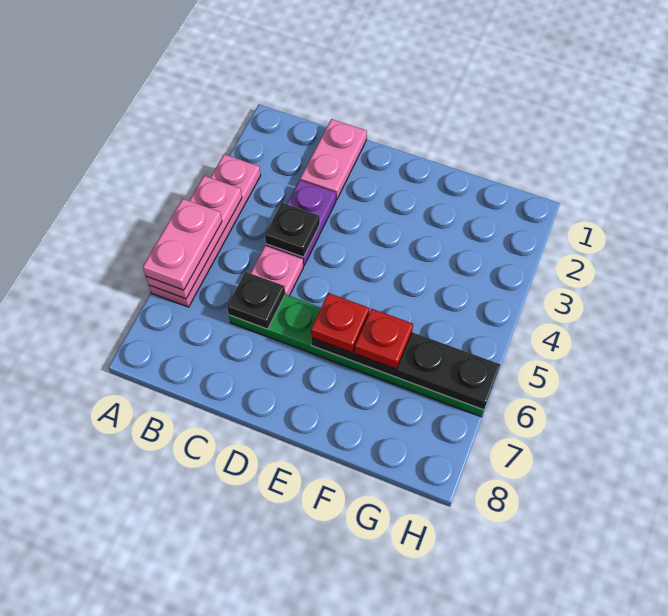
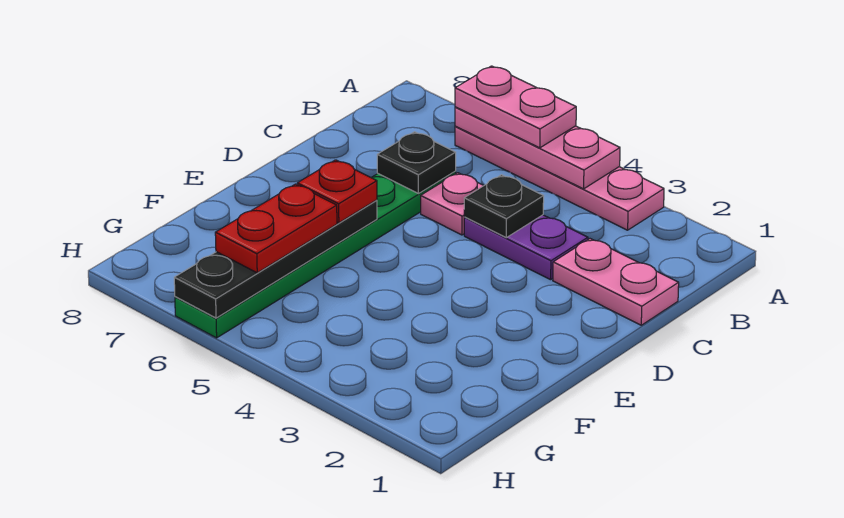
red 1x1 plate [355,309,413,369] -> red 1x2 plate [215,184,337,273]

